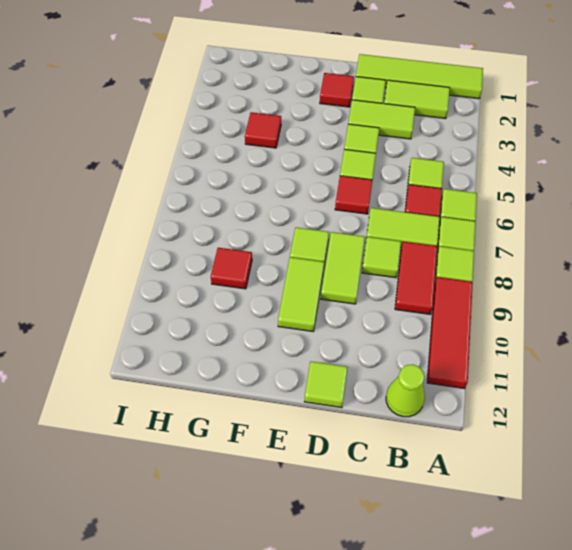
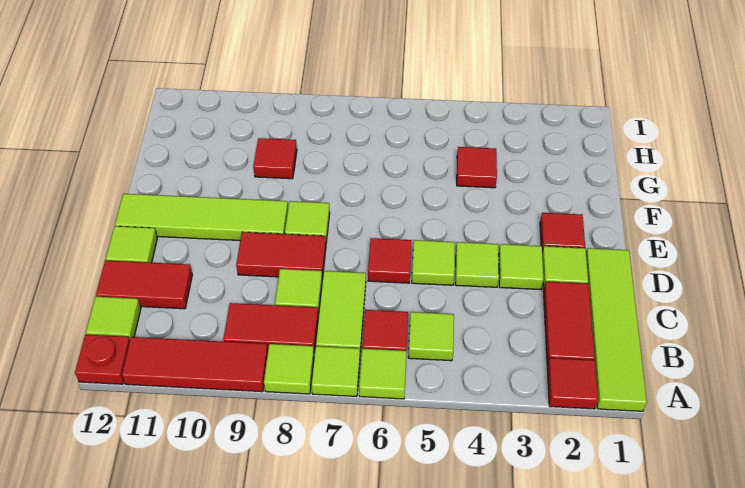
none -> red 1x1 tile [547,358,598,409]
none -> red 1x1 plate [75,335,130,384]
lime 1x2 tile [384,80,450,119] -> red 1x2 tile [544,282,595,365]
lime 1x1 cone [386,365,425,417] -> lime 1x1 tile [86,297,141,339]
lime 1x2 tile [348,100,415,139] -> lime 1x1 tile [499,244,543,290]
none -> red 1x2 tile [96,260,192,309]
lime 1x2 tile [321,232,365,304] -> red 1x2 tile [236,232,326,279]
lime 1x2 tile [278,257,324,332] -> lime 1x4 tile [115,194,288,240]

